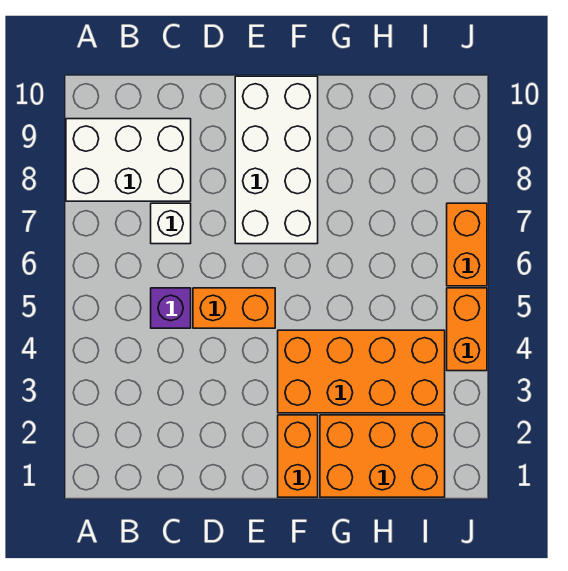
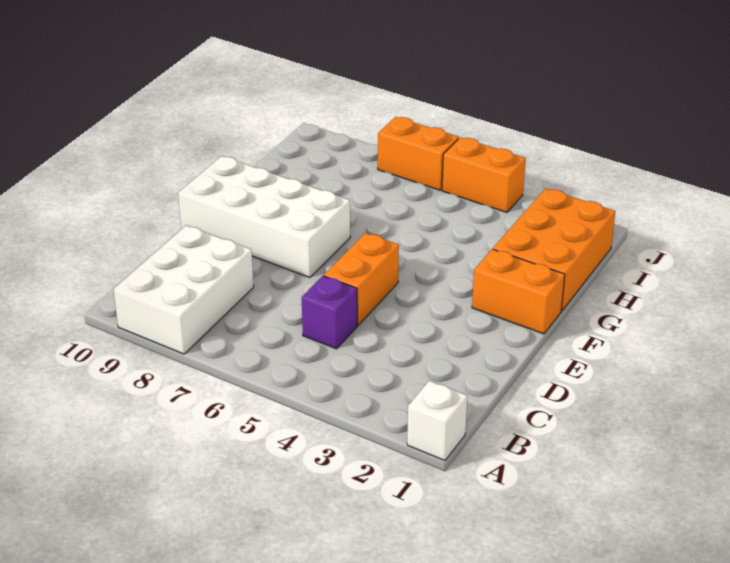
white 1x1 brick [151,203,191,244] -> white 1x1 brick moved to [407,381,467,461]
orange 2x4 brick [278,330,445,413] -> none

